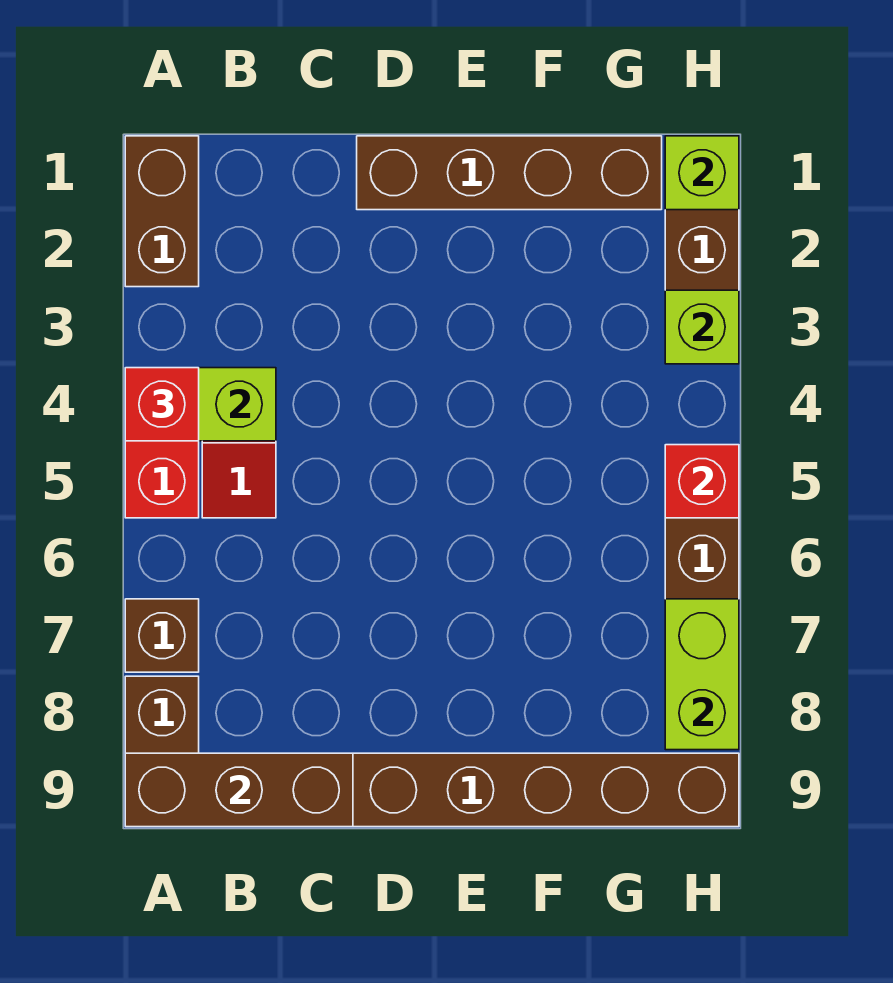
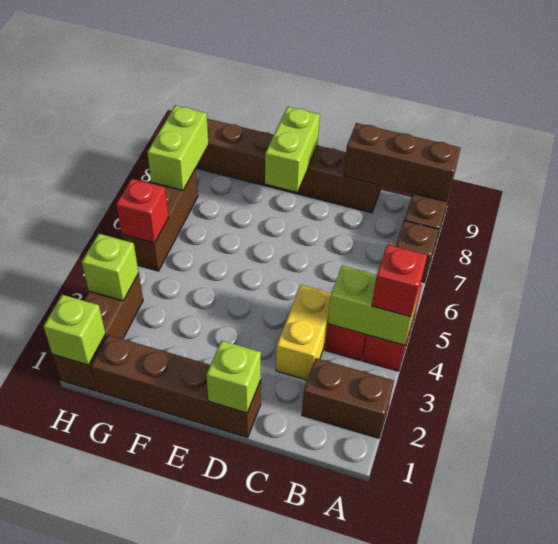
brown 1x2 brick [125,136,199,287] -> brown 1x2 brick turned to [302,358,394,438]
none -> yellow 1x2 brick [276,285,331,380]
none -> lime 1x1 brick [206,341,261,413]
none -> lime 1x2 brick [265,107,320,192]

